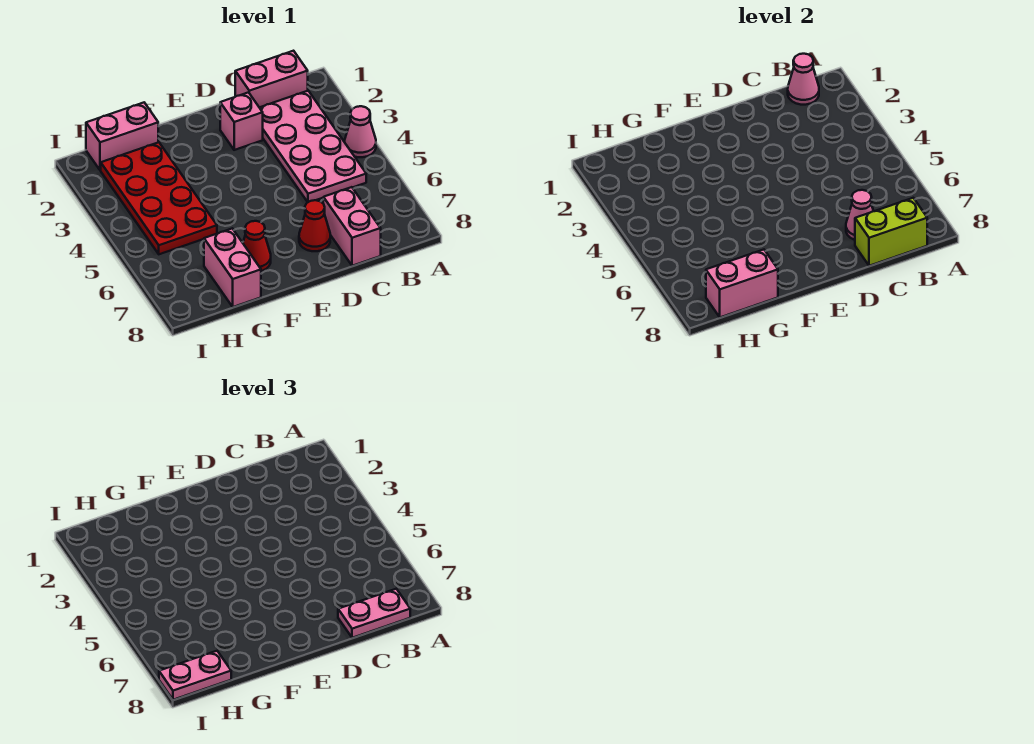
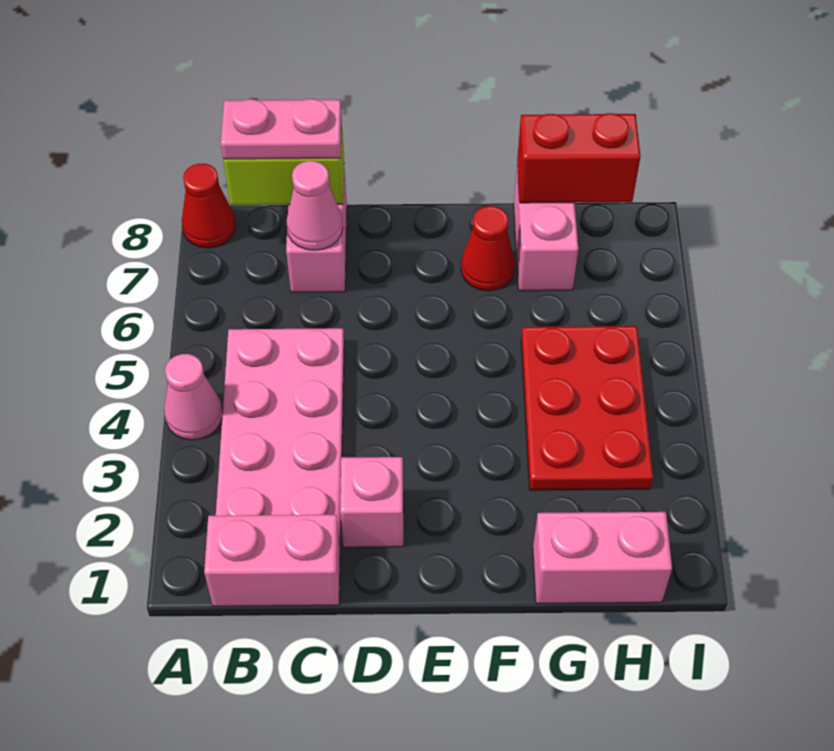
pink 1x1 cone [788,54,819,105] -> none
red 1x1 cone [299,200,330,251] -> red 1x1 cone moved to [182,164,236,248]
red 2x4 plate [101,142,217,254] -> red 2x3 plate [521,326,653,490]
pink 1x2 brick [706,250,778,317] -> red 1x2 brick [517,113,641,203]
pink 1x2 plate [159,651,231,700] -> none

